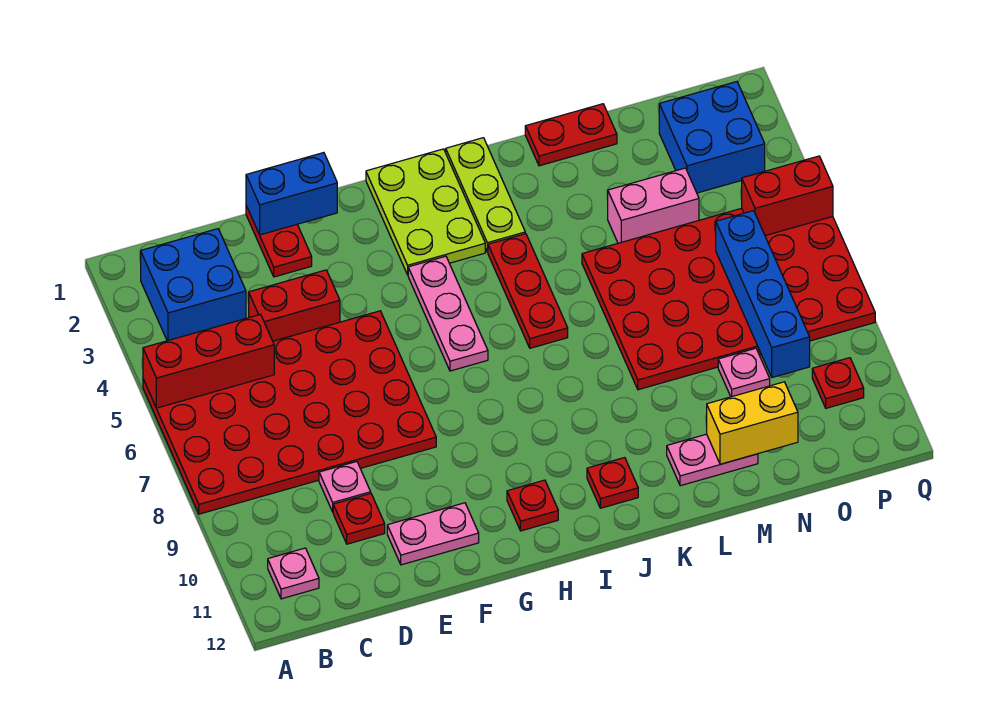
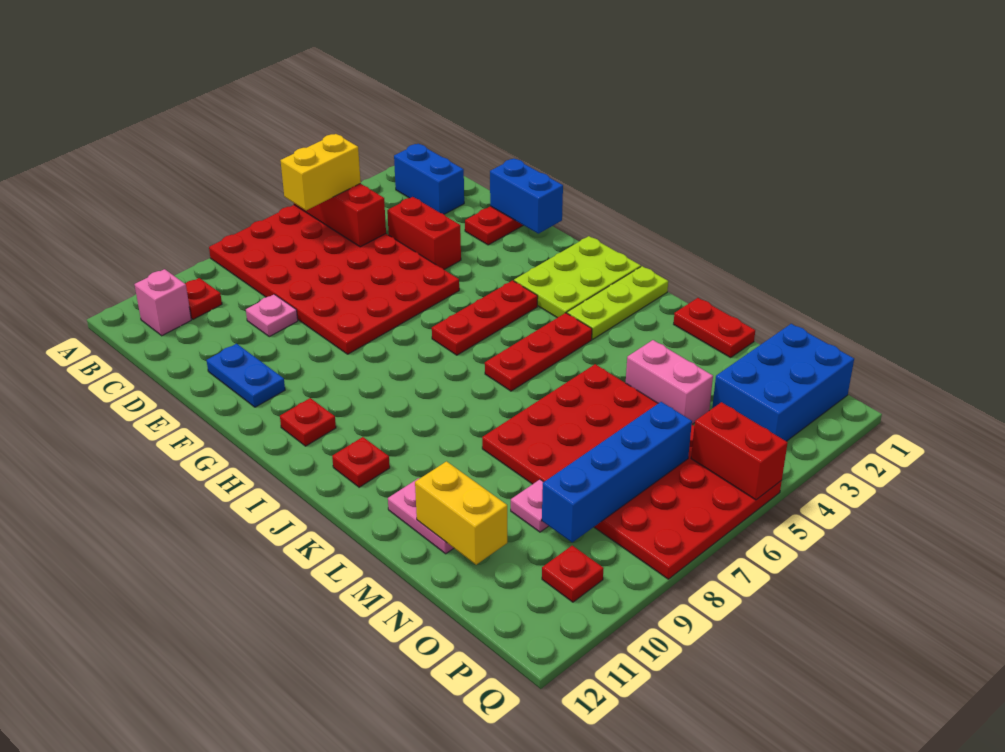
blue 2x2 brick [141,229,246,341] -> blue 1x2 brick [394,144,464,214]
none -> yellow 1x2 brick [280,134,361,210]
pink 1x1 plate [268,548,319,599] -> pink 1x1 brick [134,269,191,336]
red 1x1 plate [333,494,385,544] -> red 1x1 plate moved to [185,278,222,319]
pink 1x2 plate [387,503,479,565] -> blue 1x2 plate [207,344,285,407]
pink 1x3 plate [408,256,488,371] -> red 1x3 plate [432,281,538,355]
blue 2x2 brick [659,82,765,193] -> blue 2x3 brick [712,324,854,441]

